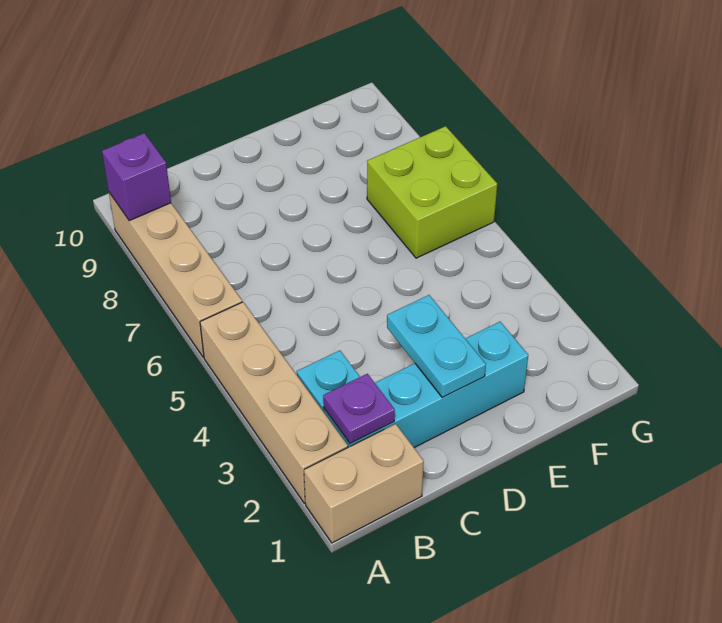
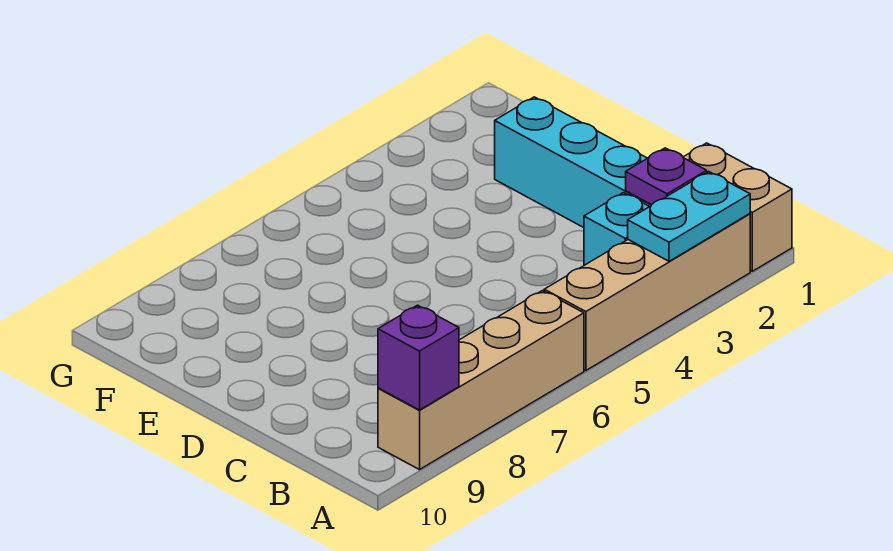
cyan 1x2 plate [387,295,486,397] -> cyan 1x2 plate moved to [628,172,750,261]
lime 2x2 brick [367,126,497,258] -> none

